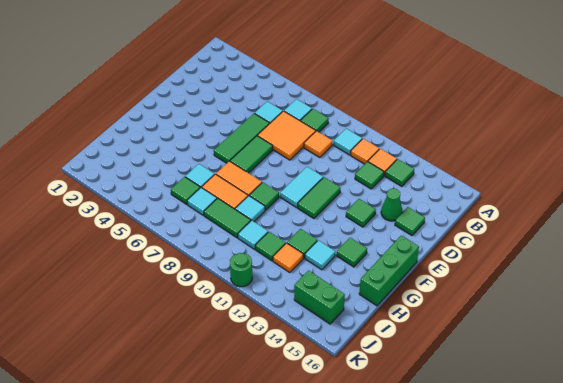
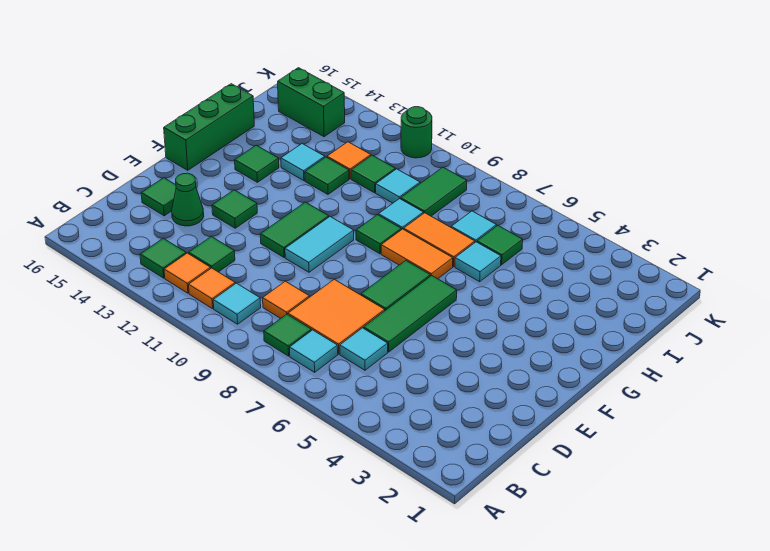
green 1x2 tile [204,198,251,238] -> green 1x2 tile turned to [401,167,467,216]

